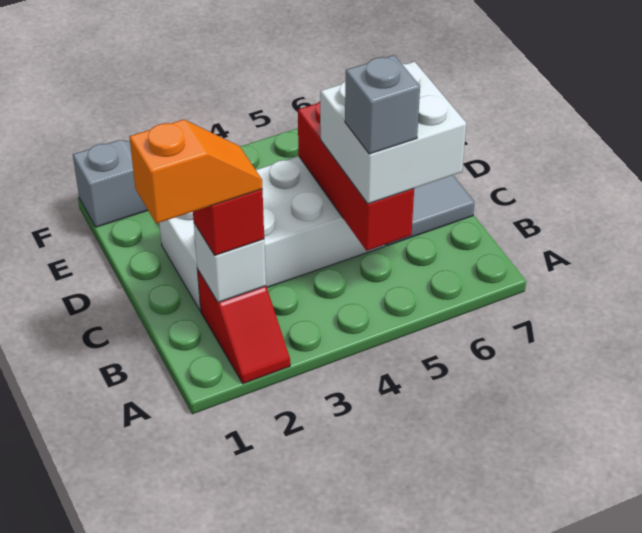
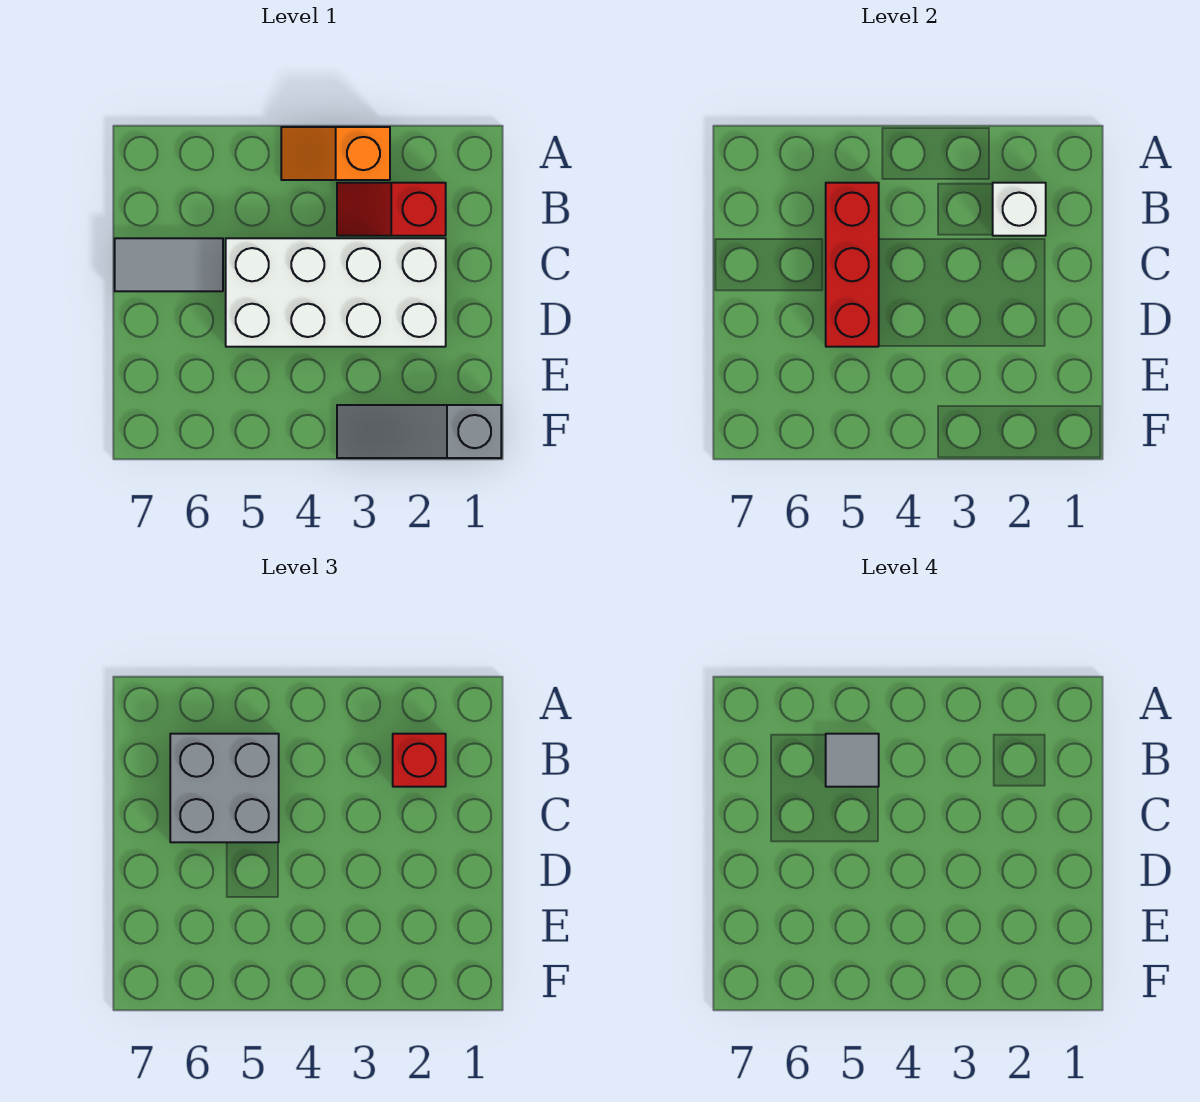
red 1x2 slope [198,270,290,384] -> red 1x2 slope turned to [337,183,446,236]
orange 1x2 slope [129,119,262,224] -> orange 1x2 slope moved to [281,127,390,180]
white 2x2 brick [320,62,466,204] -> grey 2x2 brick [170,734,279,842]
grey 1x1 brick [345,55,420,154] -> grey 1x1 tile [826,734,879,787]

